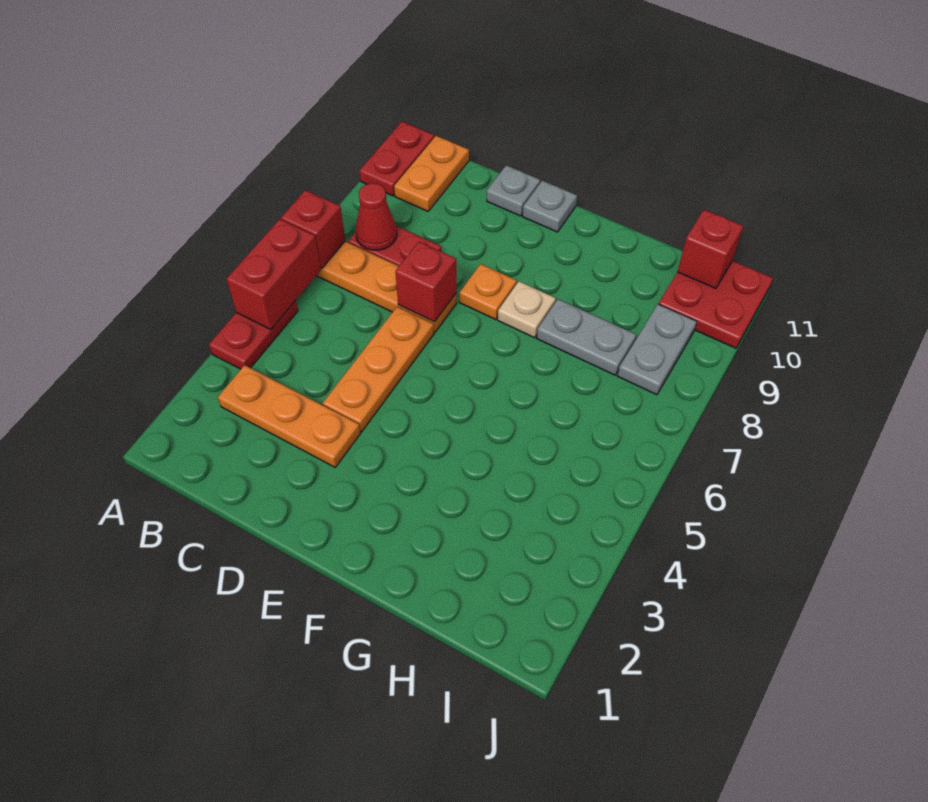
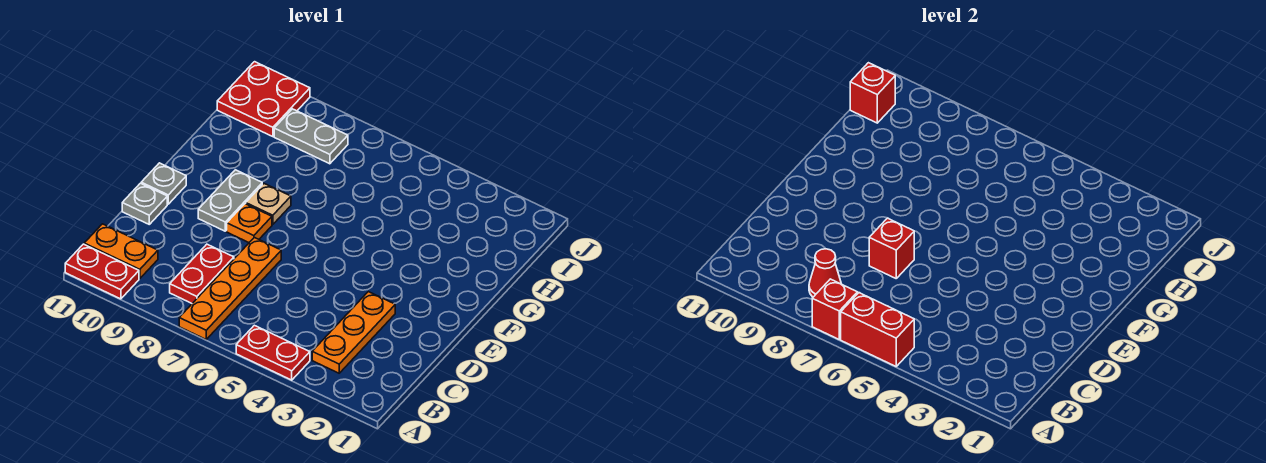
orange 1x3 plate [323,307,434,432] -> none
grey 1x2 plate [537,299,636,375] -> grey 1x2 plate moved to [198,170,262,231]

